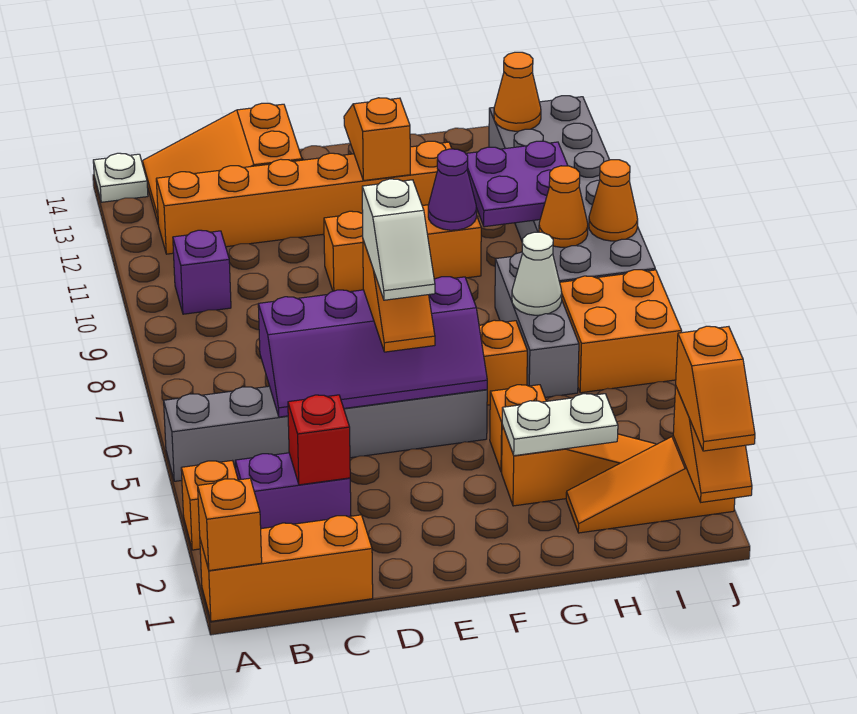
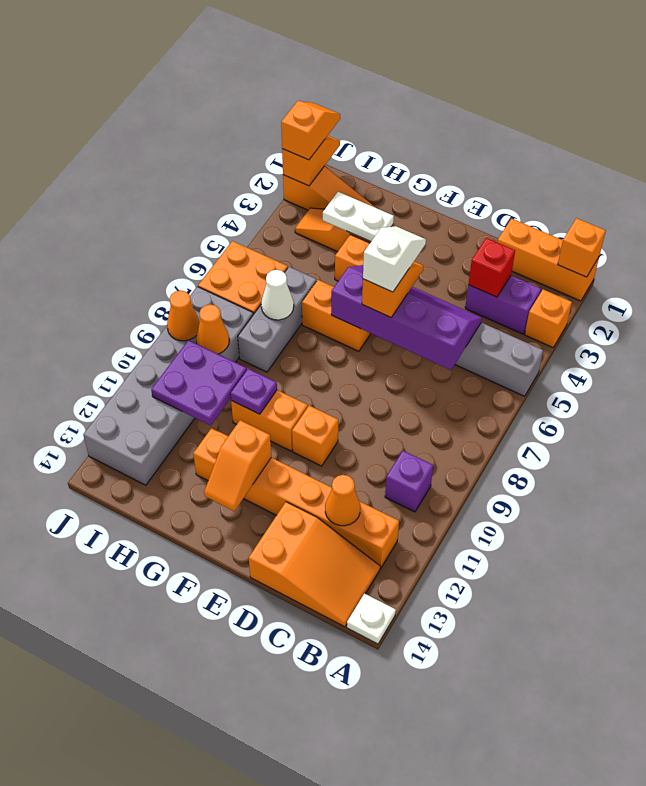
purple 1x1 cone [428,149,477,230] -> purple 1x1 plate [230,369,277,414]
orange 1x1 cone [494,52,541,131] -> orange 1x1 cone moved to [325,475,360,526]

